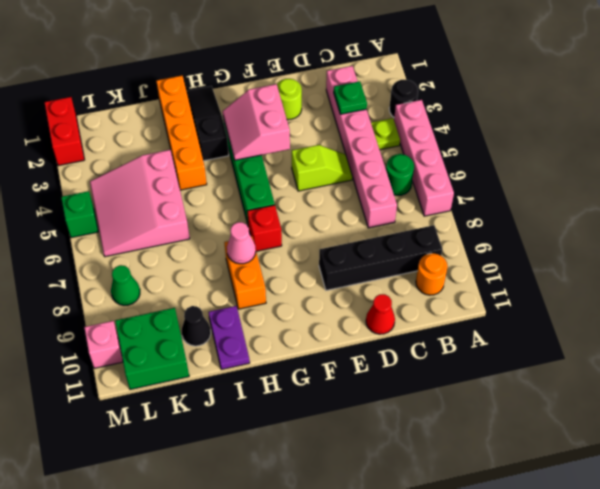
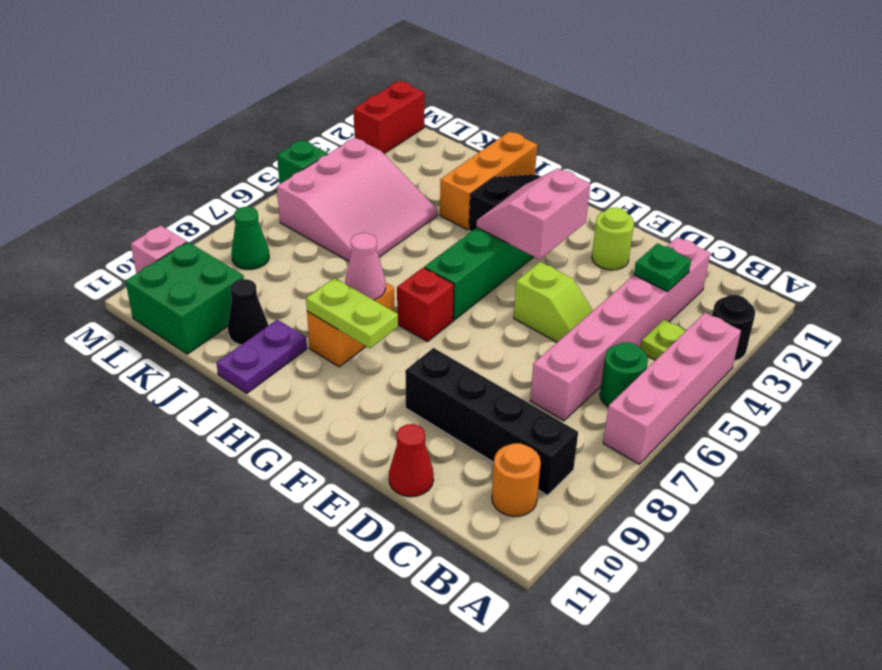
none -> lime 1x2 plate [306,278,398,348]
orange 1x4 brick [156,76,207,190] -> orange 1x3 brick [440,132,537,230]
pink 3x3 slope [90,150,190,257] -> pink 3x3 slope turned to [277,138,437,261]

